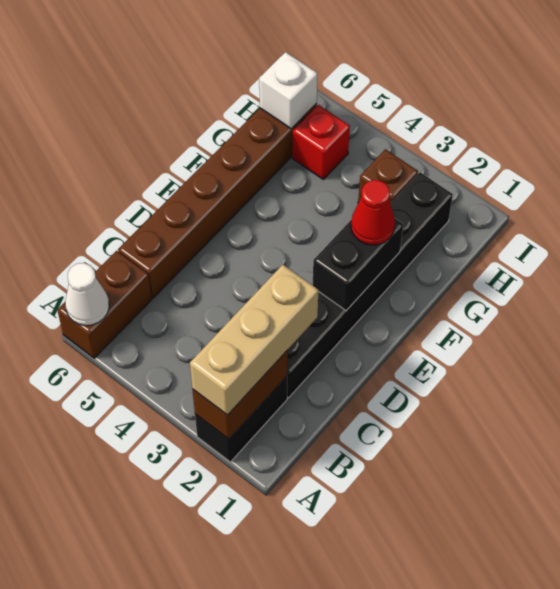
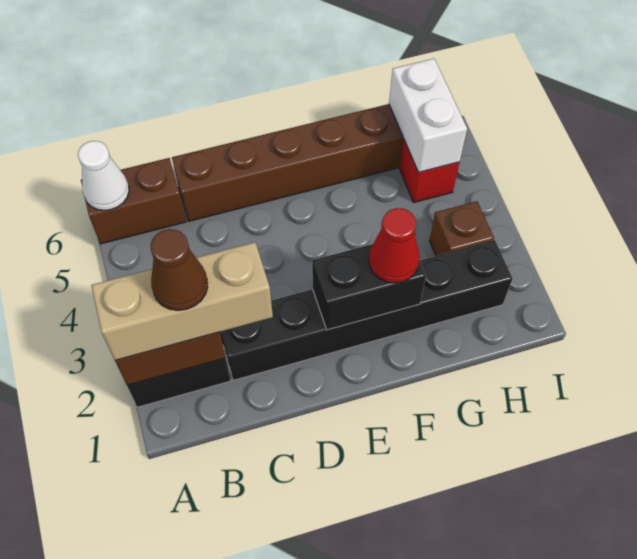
none -> brown 1x1 cone [151,229,208,310]
white 1x1 brick [259,52,318,129] -> white 1x2 brick [389,59,467,172]

